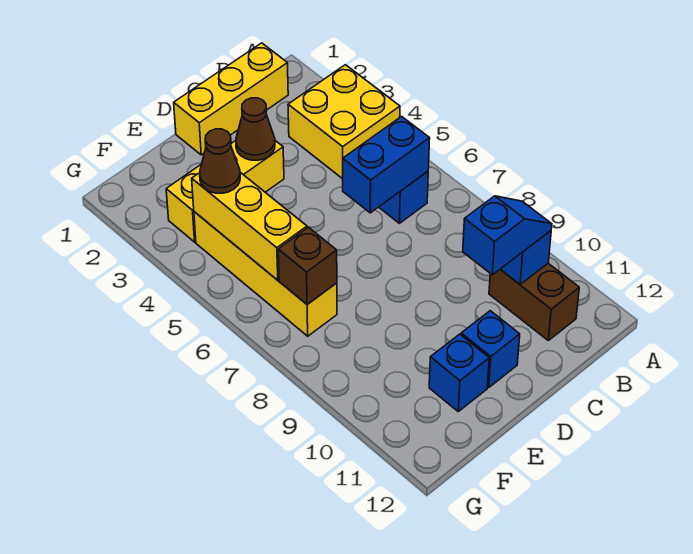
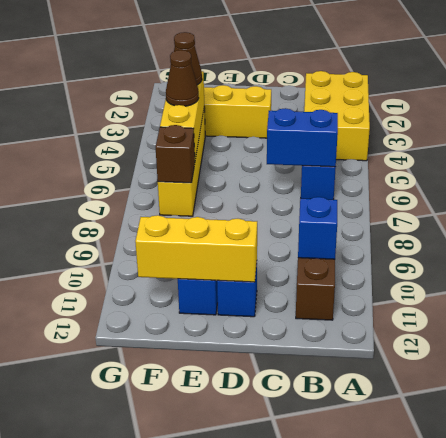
yellow 2x2 brick [288,65,400,179] -> yellow 2x3 brick [304,71,370,161]
yellow 1x3 brick [174,43,288,155] -> yellow 1x3 brick moved to [135,215,257,282]
blue 1x2 slope [463,196,552,275] -> none
brown 1x1 cone [236,98,275,160] -> brown 1x1 cone moved to [166,50,199,106]

